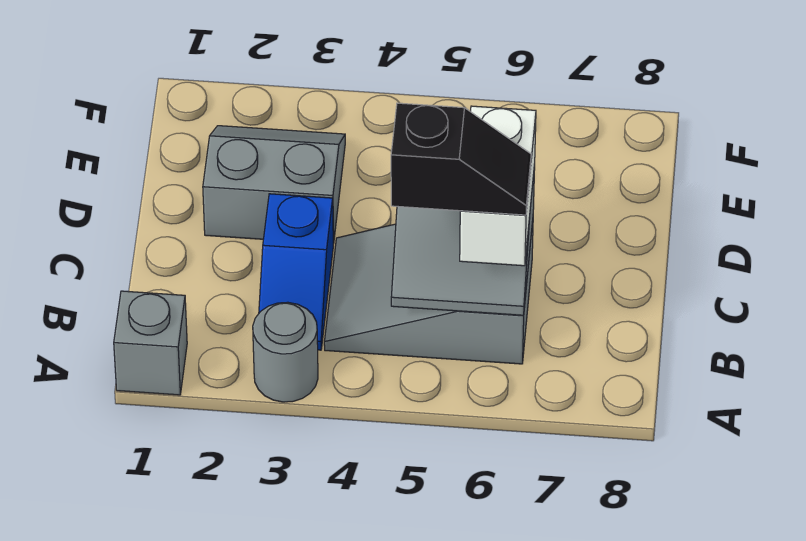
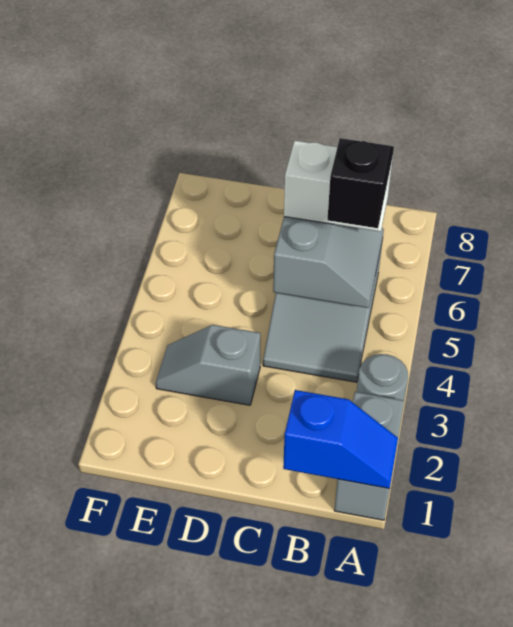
grey 1x1 brick [114,291,187,395] -> grey 1x2 brick [334,392,404,520]
blue 1x2 slope [259,194,333,350] -> blue 1x2 slope moved to [283,390,398,489]
grey 2x2 slope [203,126,345,244] -> grey 1x2 slope [156,325,260,405]

